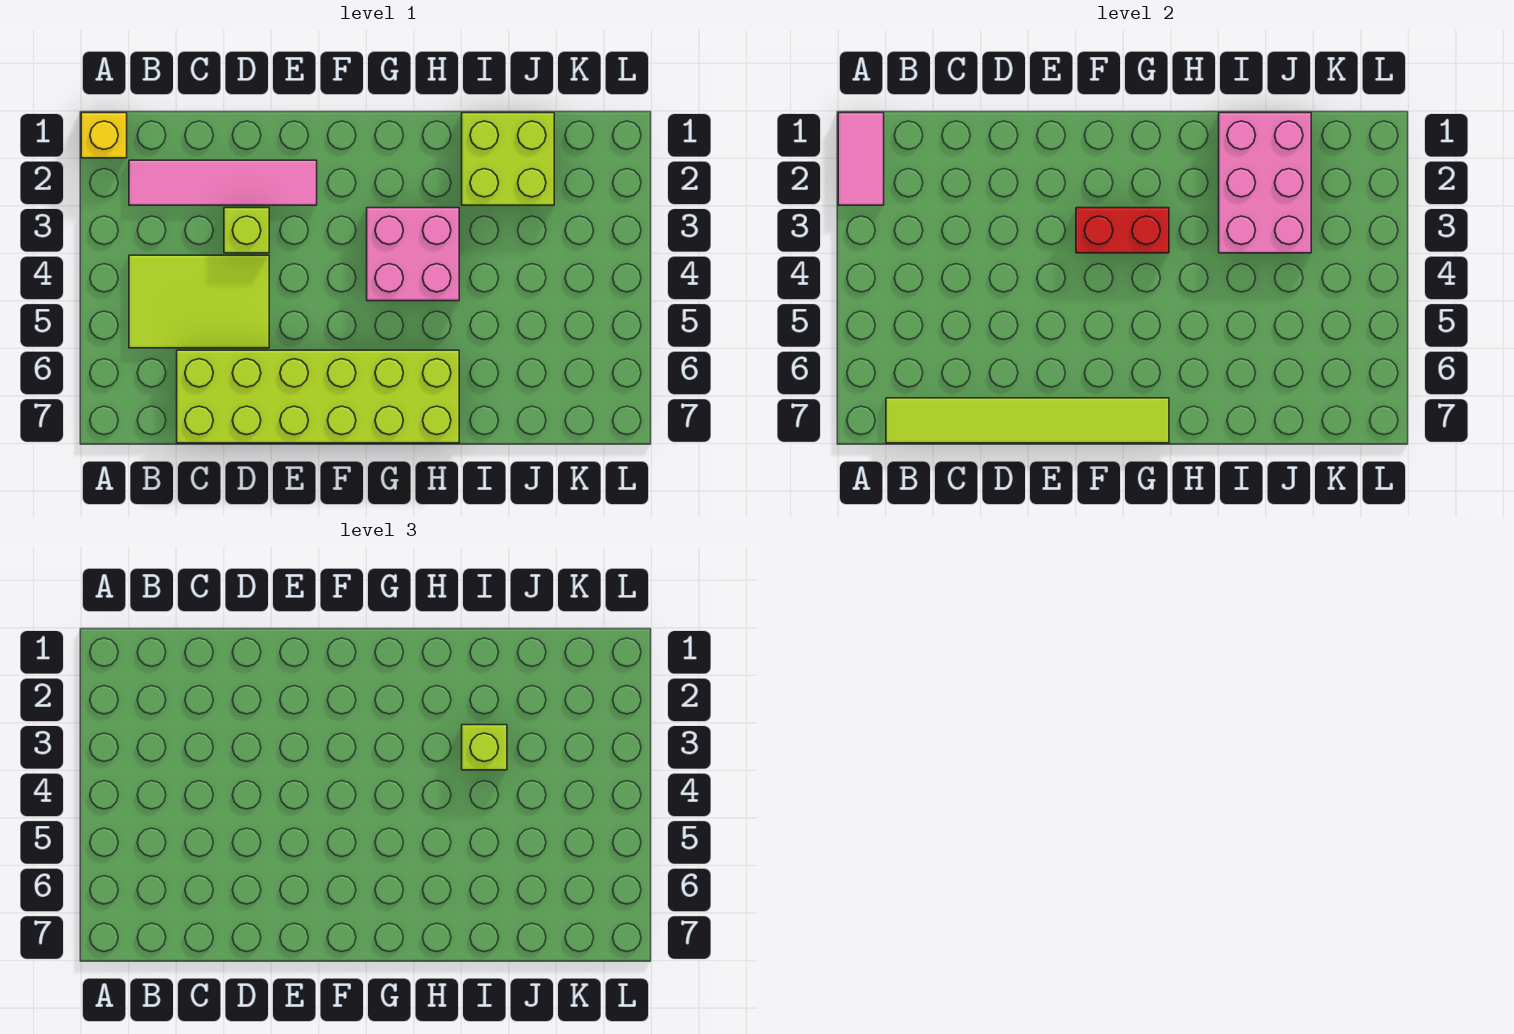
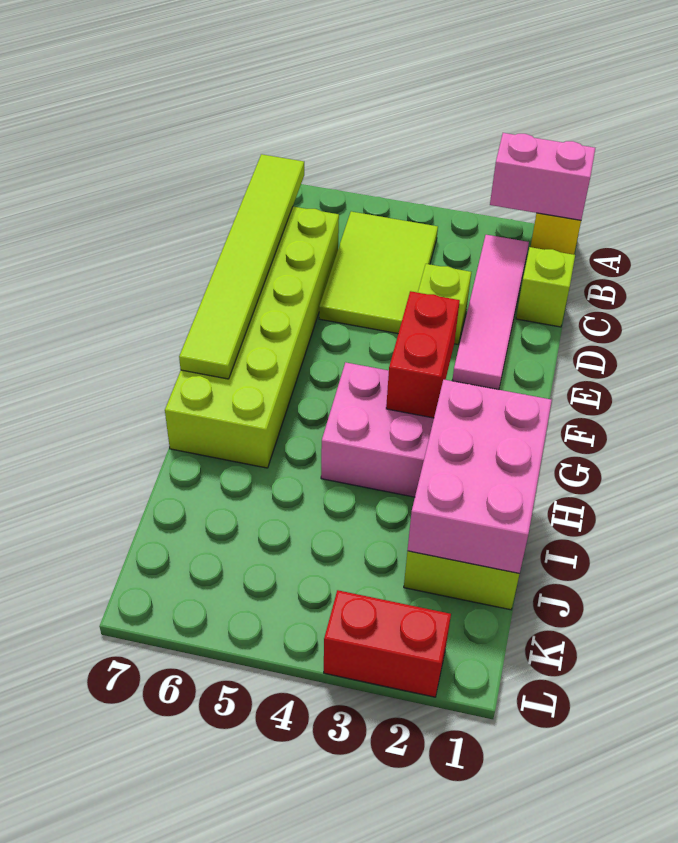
pink 1x2 tile [838,113,884,205] -> pink 1x2 brick [490,133,595,220]
pink 2x3 brick [1219,113,1311,253] -> pink 2x3 brick turned to [408,380,552,573]
lime 1x1 brick [462,725,507,770] -> lime 1x1 brick moved to [516,247,575,327]
none -> red 1x2 brick [324,590,451,697]

